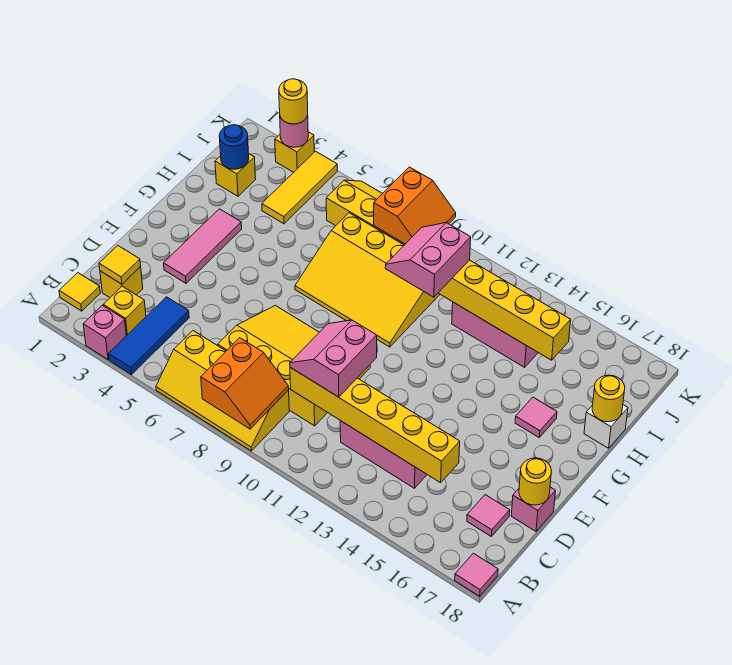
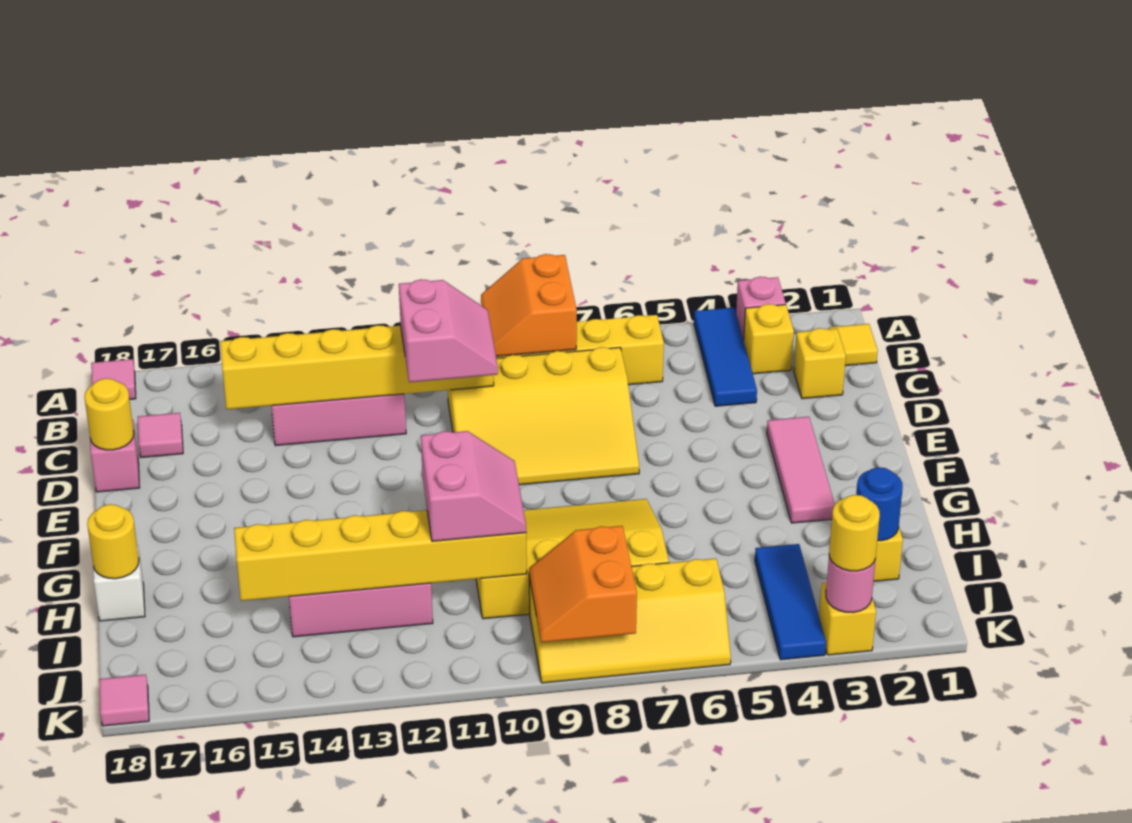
yellow 1x1 tile [99,246,141,284] -> none
pink 1x1 tile [515,397,557,437] -> pink 1x1 tile moved to [99,675,149,726]
yellow 1x3 tile [262,151,337,224] -> blue 1x3 tile [755,544,826,660]

